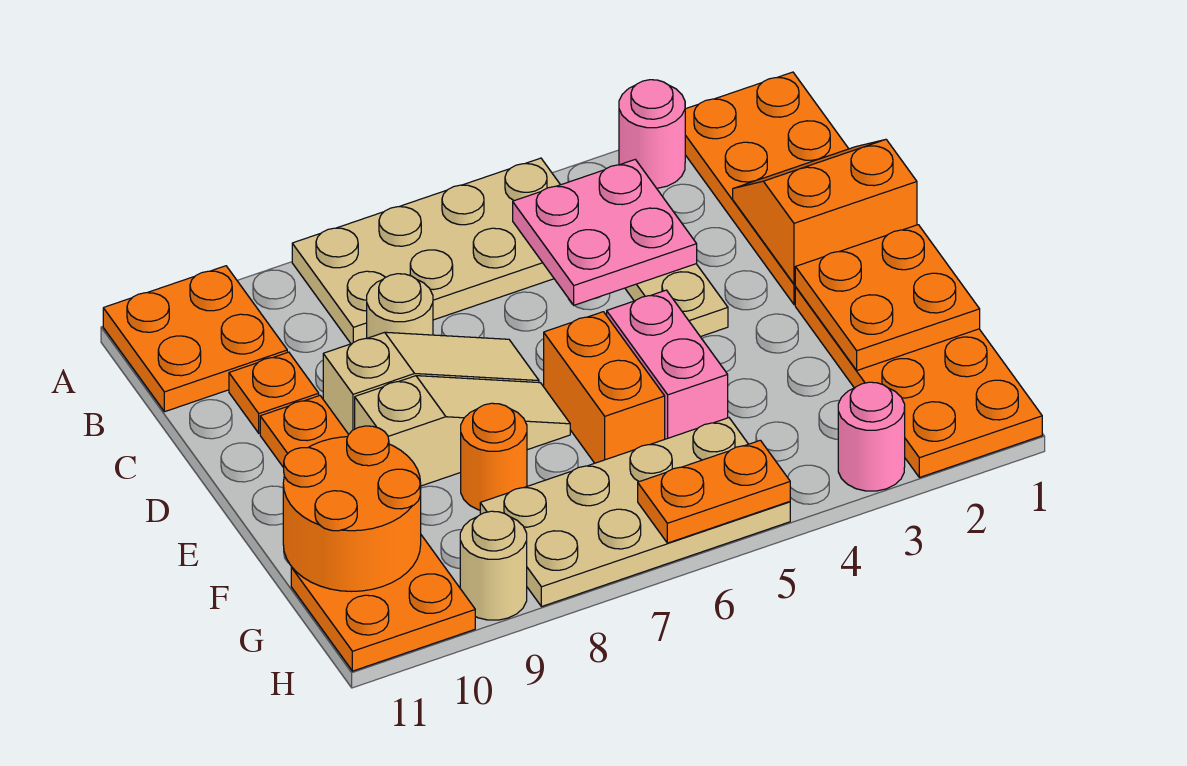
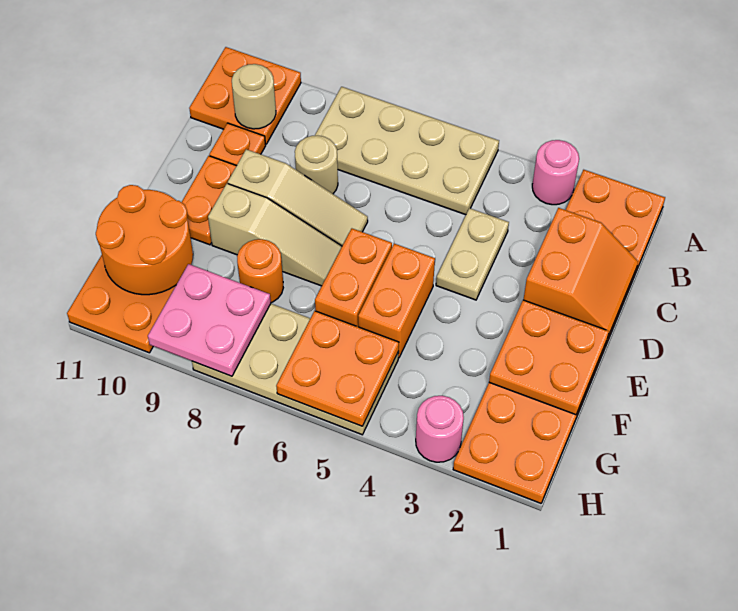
pink 2x2 plate [513,159,697,305] -> pink 2x2 plate moved to [148,264,271,376]
orange 2x2 slope [733,139,917,284] -> orange 2x2 slope turned to [523,208,638,336]
pink 1x2 brick [607,290,728,439] -> orange 1x2 brick [358,244,435,358]
orange 1x2 plate [638,440,790,543] -> orange 2x2 plate [276,311,399,426]
tan 1x1 round brick [460,511,527,620] -> tan 1x1 round brick moved to [232,64,276,129]

